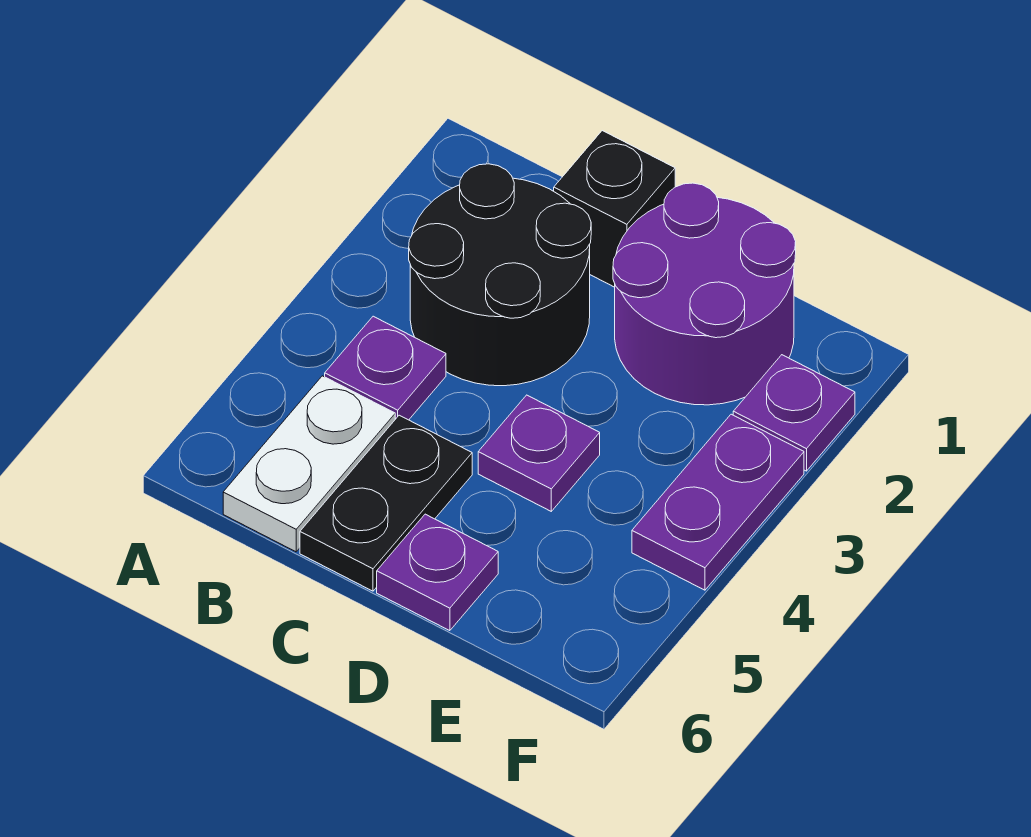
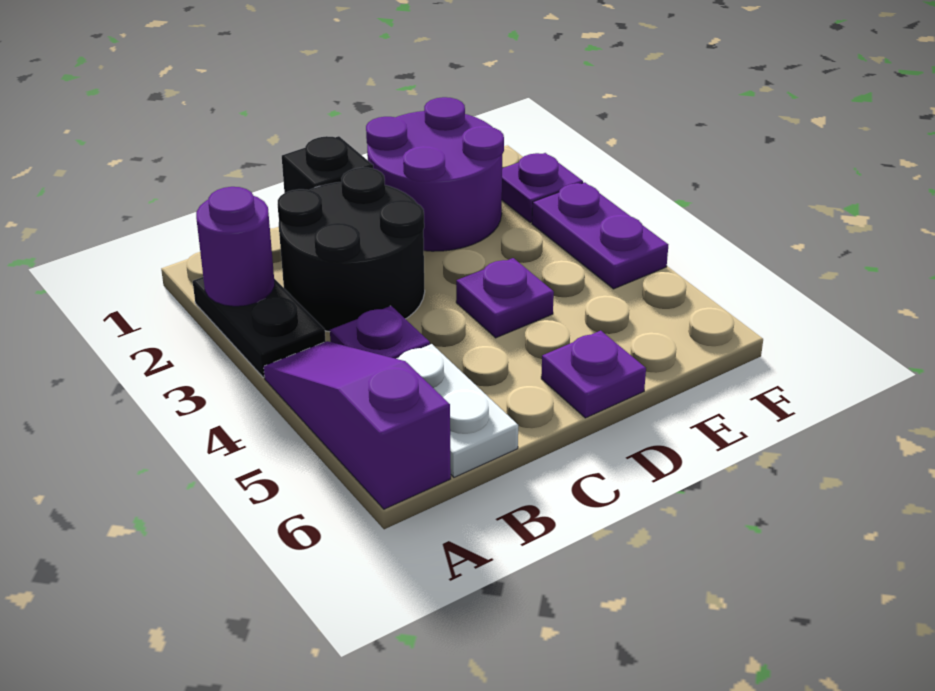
none -> purple 1x1 round brick [196,187,275,306]
none -> purple 1x3 slope [264,341,451,509]
black 1x2 plate [300,415,472,591] -> black 1x2 plate moved to [193,277,326,377]

